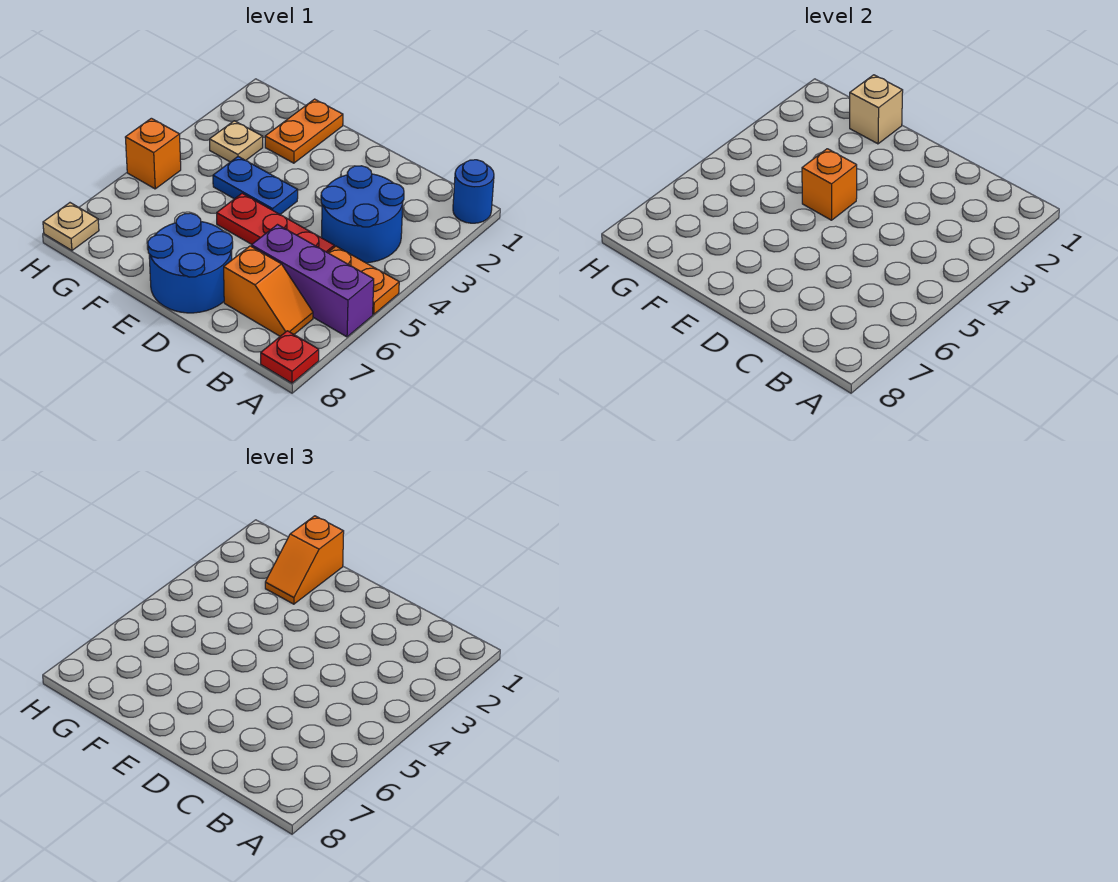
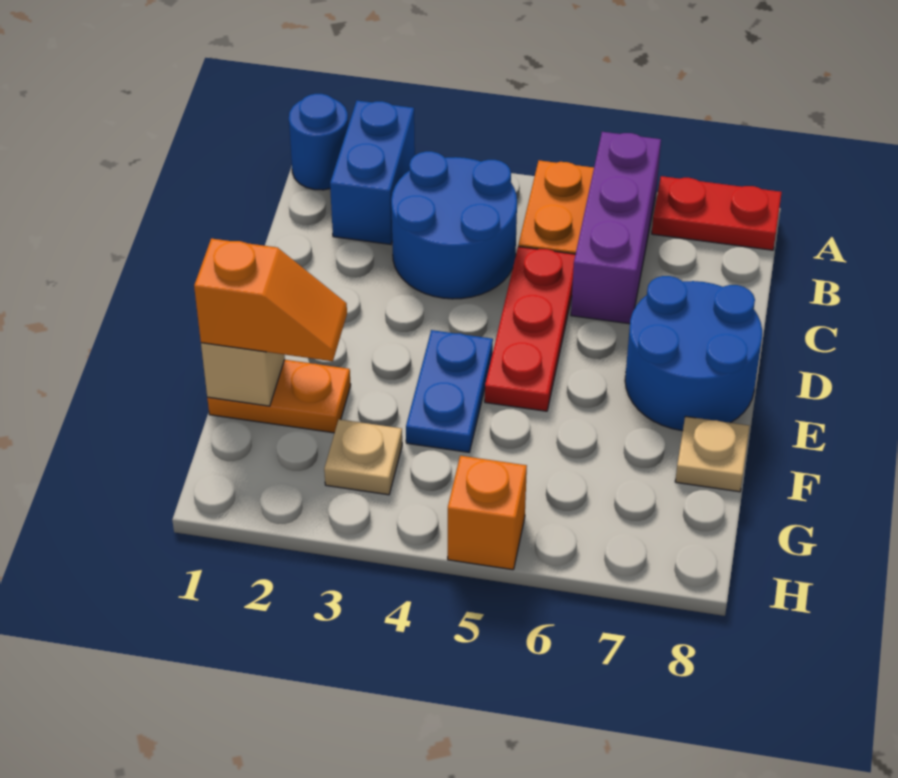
none -> blue 1x2 brick [330,101,415,245]
red 1x1 plate [261,331,319,383] -> red 1x2 plate [652,176,782,250]
orange 1x2 slope [224,246,313,336] -> none
orange 1x1 brick [802,149,857,220] -> none
tan 1x1 plate [43,203,99,250] -> tan 1x1 plate moved to [675,416,750,492]

